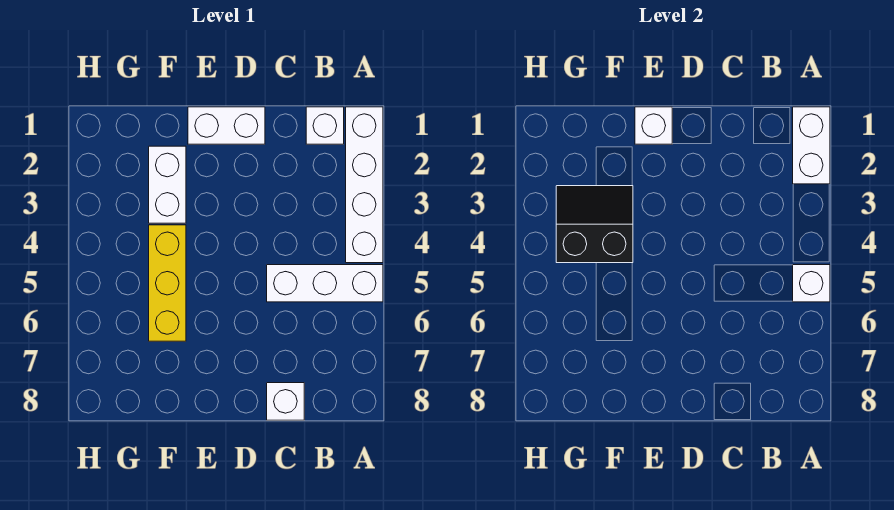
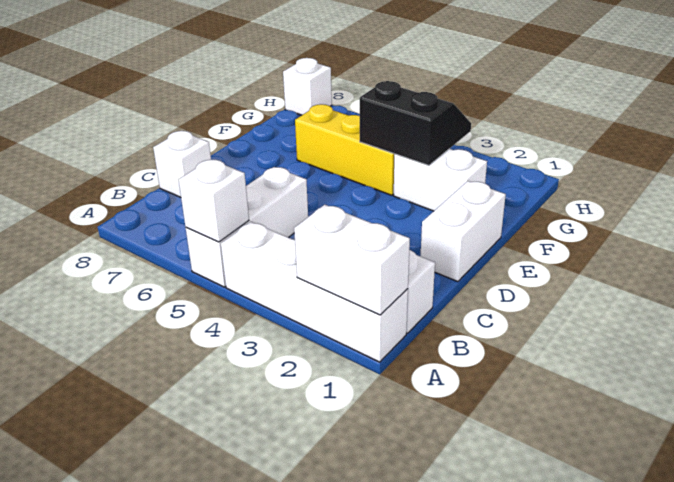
white 1x1 brick [635,107,672,144] -> white 1x1 brick moved to [283,58,332,115]
black 2x2 slope [556,186,633,263] -> black 2x2 slope turned to [360,81,471,166]

